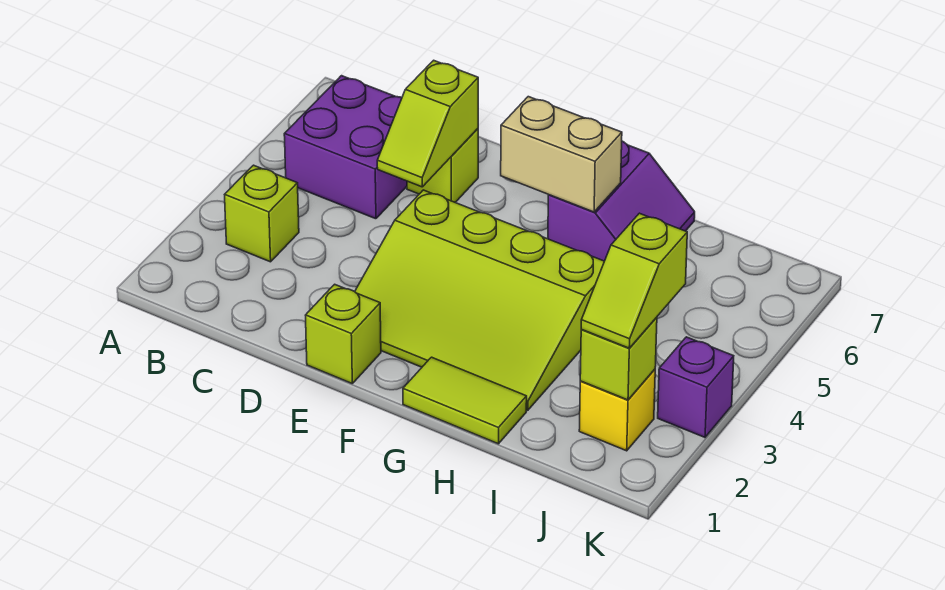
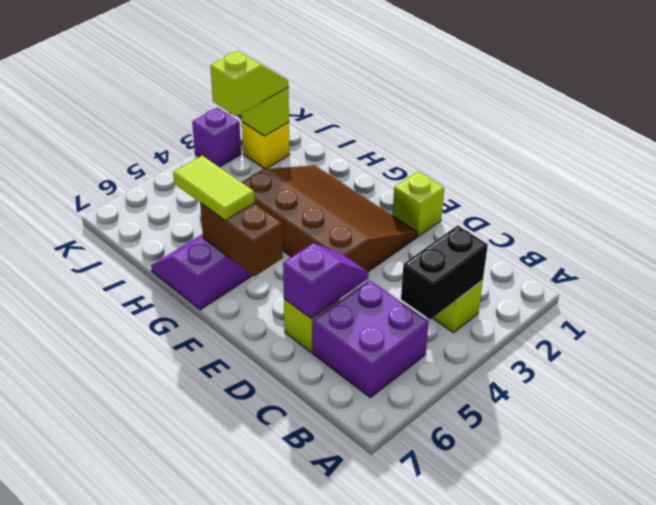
none -> black 1x2 brick [401,225,488,319]
lime 1x2 slope [377,60,478,187] -> purple 1x2 slope [283,243,368,319]
lime 3x4 slope [355,190,604,410] -> brown 3x4 slope [242,165,417,272]
tan 1x2 brick [501,97,622,212] -> brown 1x2 brick [200,203,283,276]
lime 1x2 tile [403,357,527,444] -> lime 1x2 tile moved to [173,156,254,221]

